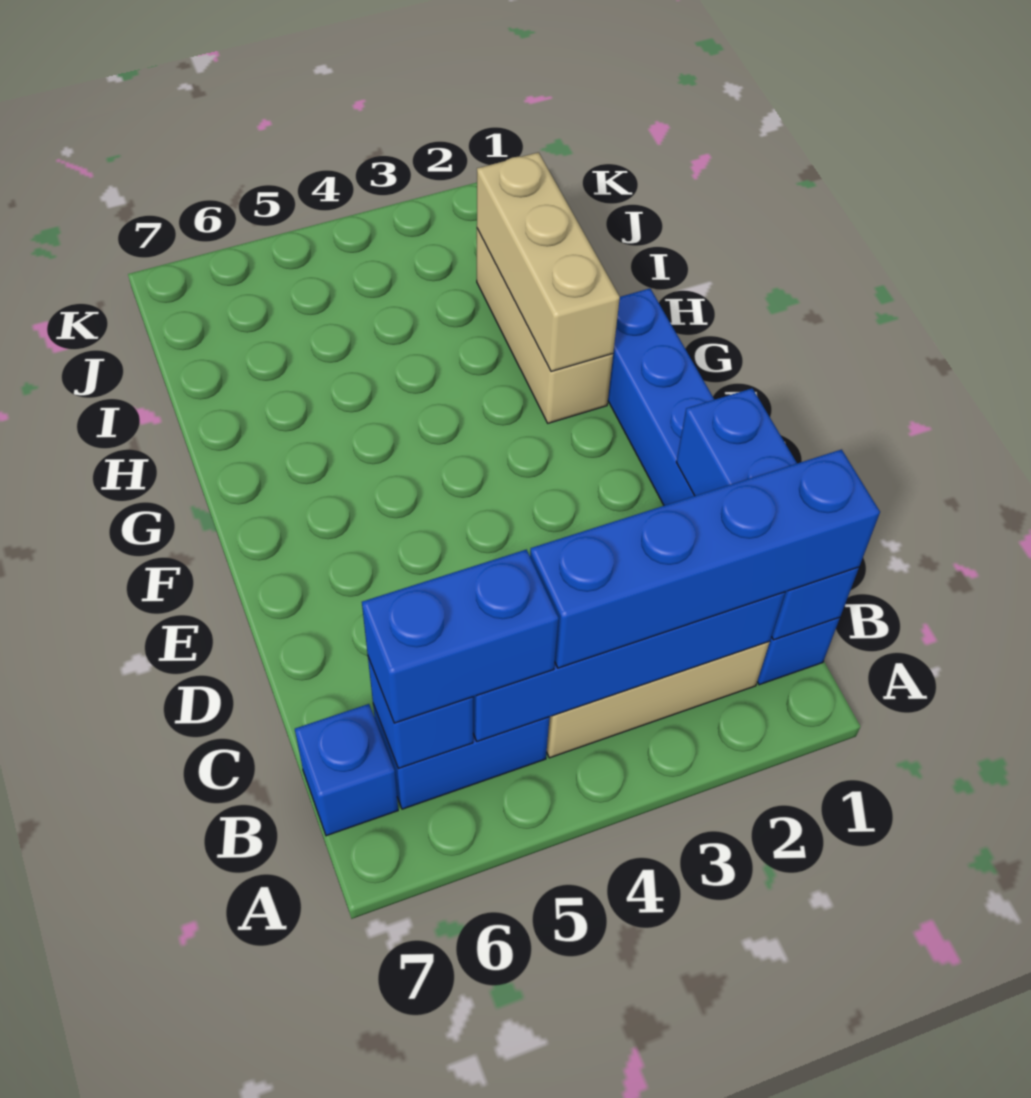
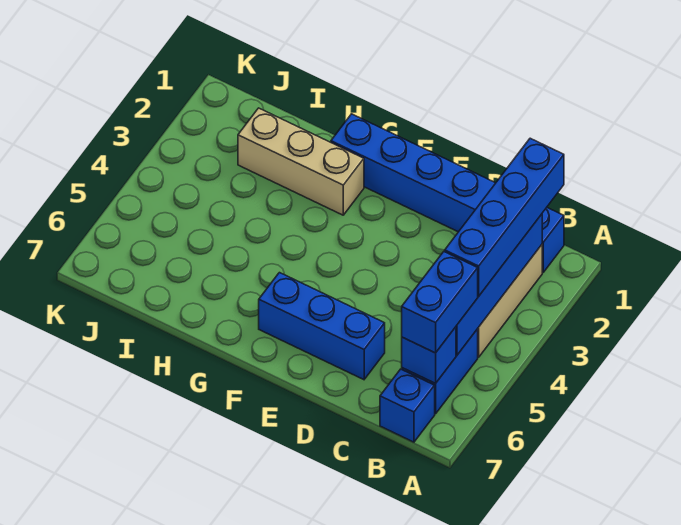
blue 1x3 brick [676,388,859,640] -> blue 1x3 brick moved to [259,273,385,380]
tan 1x3 brick [477,152,620,372] -> none

